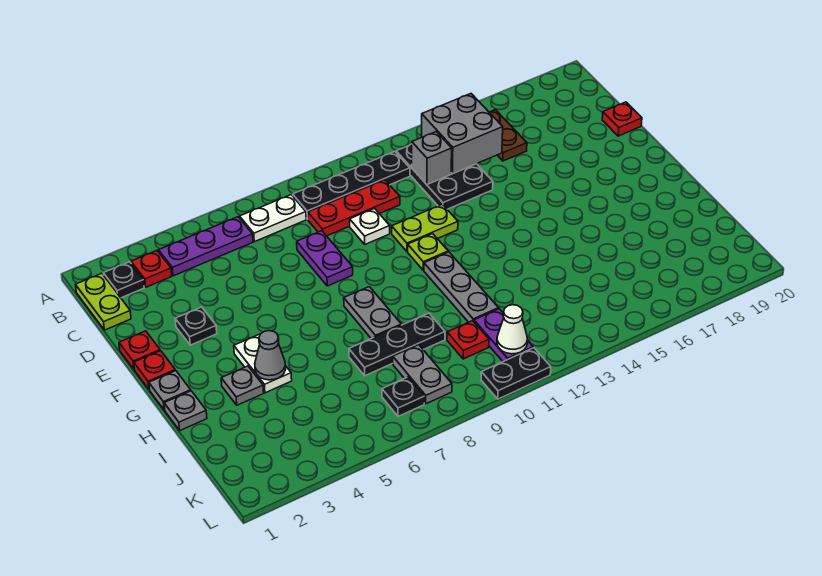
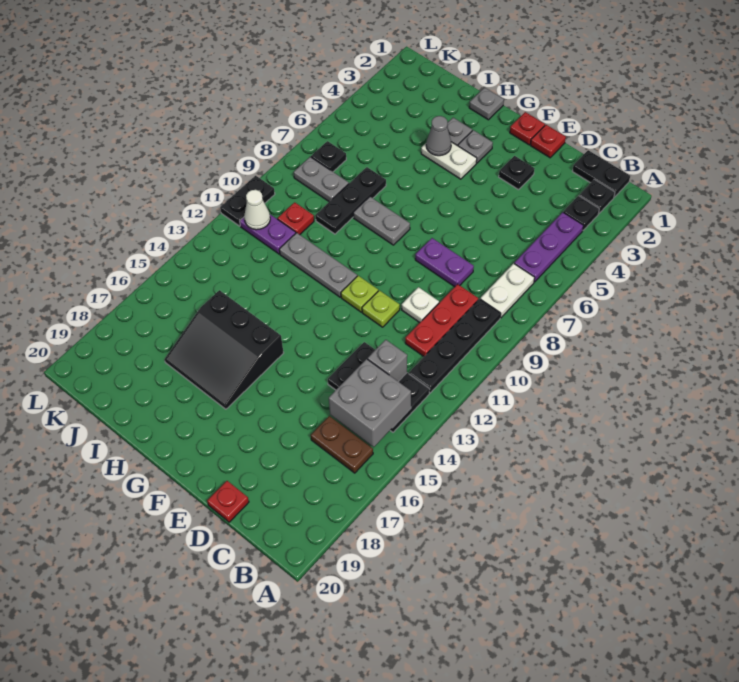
lime 1x2 plate [76,273,131,330] -> black 1x2 plate [572,150,630,197]
red 1x1 plate [131,251,172,287] -> black 1x1 plate [563,196,599,230]
lime 1x2 plate [392,204,458,252] -> lime 1x1 plate [362,290,400,327]
grey 1x1 plate [149,371,191,410] -> grey 1x1 plate moved to [458,130,493,163]
none -> black 3x3 slope [165,290,284,409]

